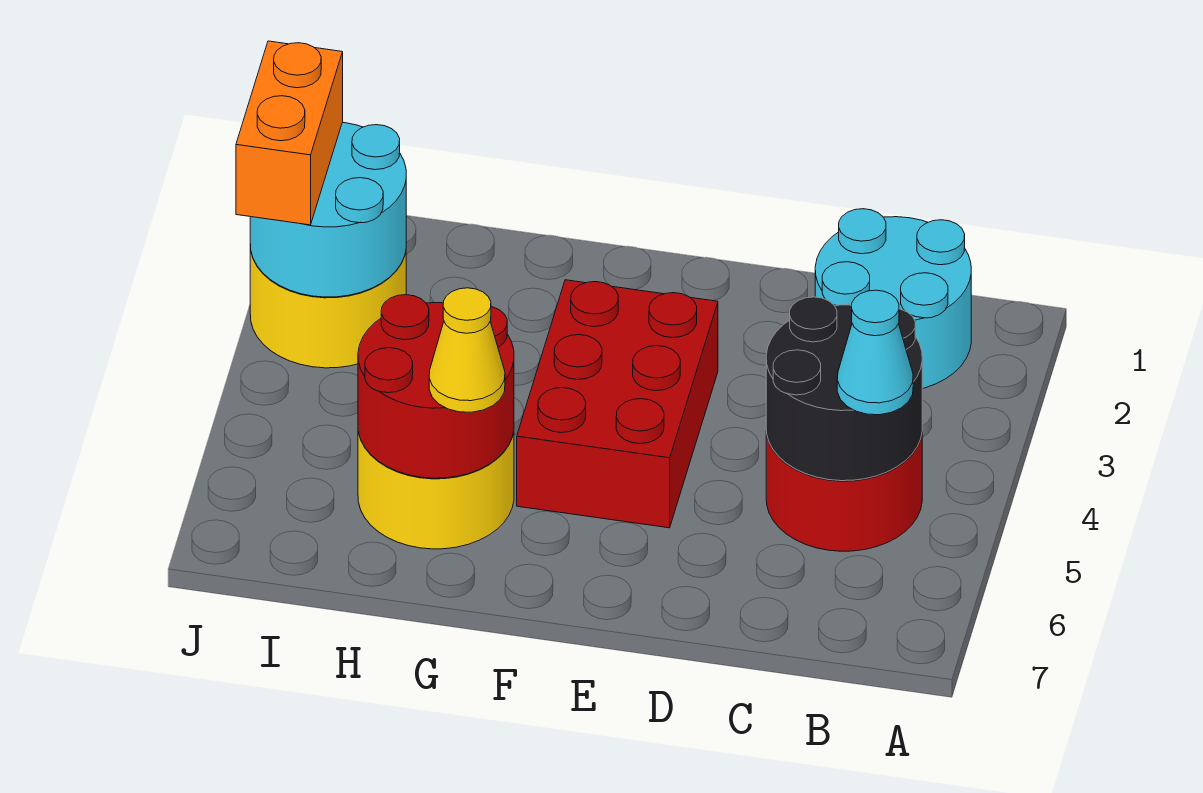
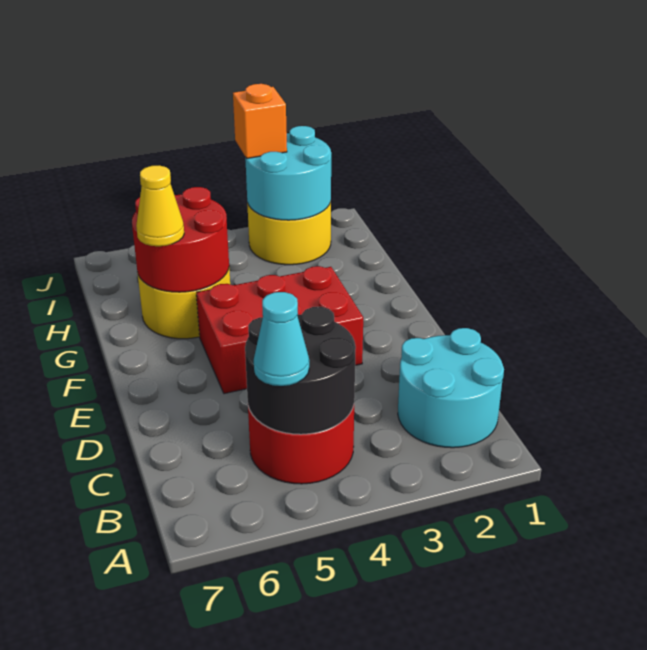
orange 1x2 brick [236,41,343,225] -> orange 1x1 brick [233,84,287,158]

